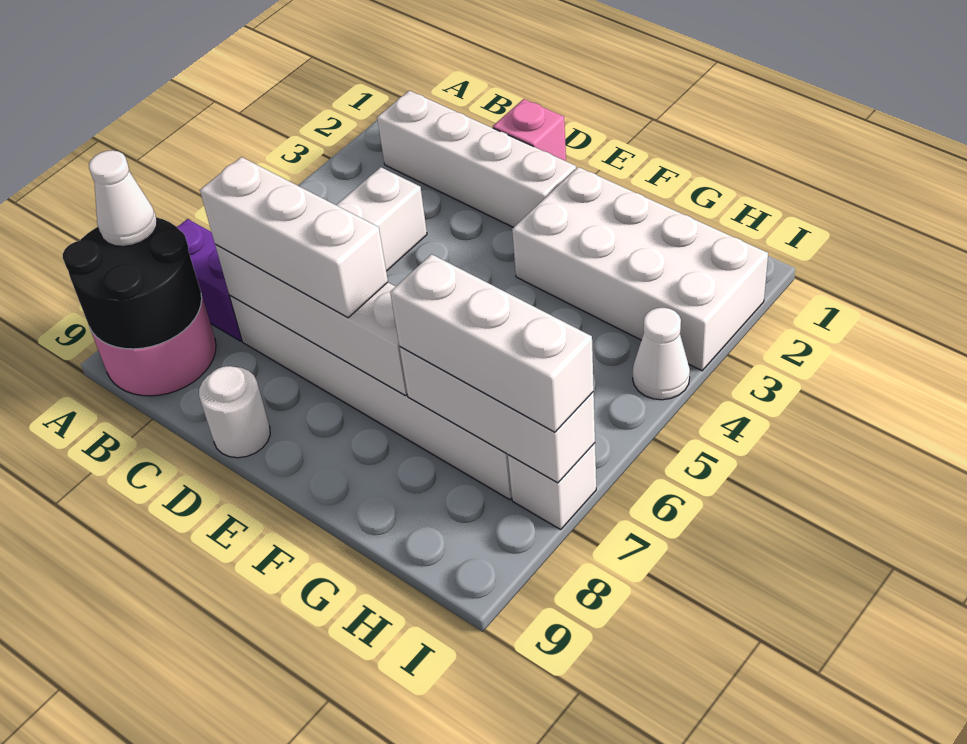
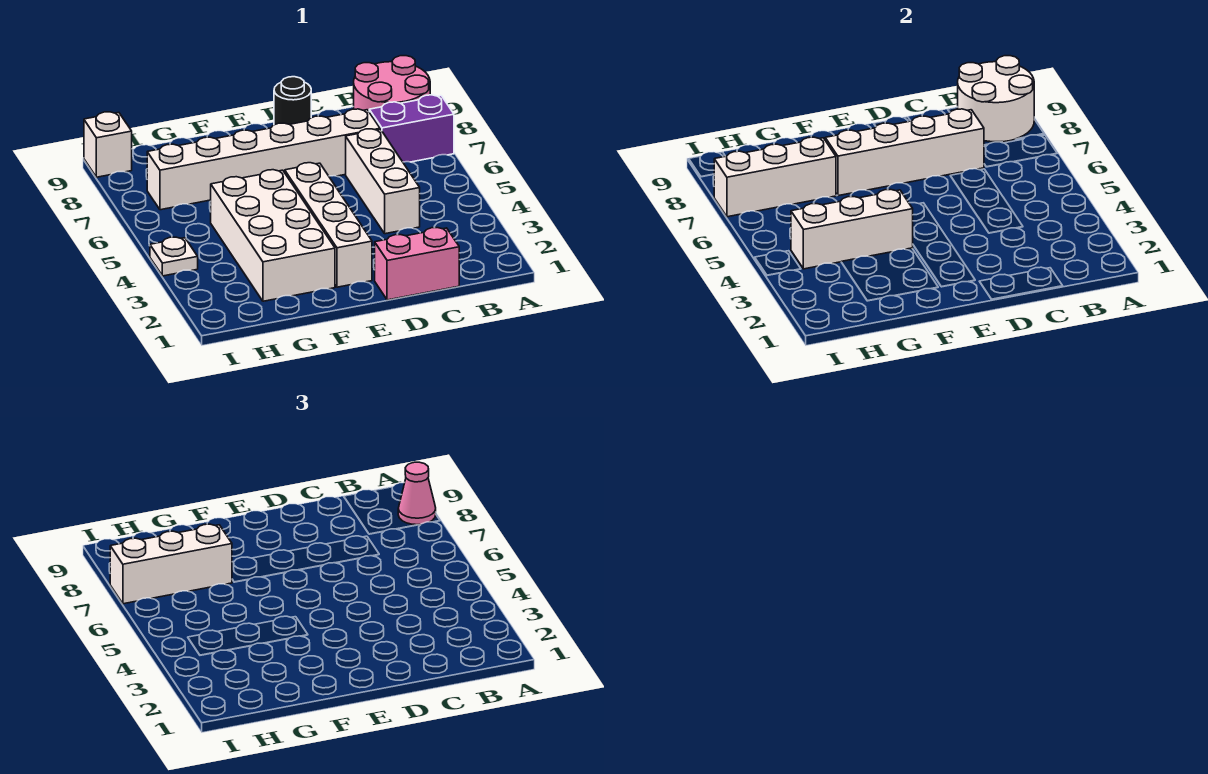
black 2x2 round brick [63,217,202,349] -> white 2x2 round brick [958,56,1034,142]
white 1x1 cone [89,150,157,246] -> pink 1x1 cone [398,462,436,525]
white 1x4 brick [377,91,576,228] -> white 1x4 brick turned to [285,163,372,287]
white 1x3 brick [200,157,388,318] -> white 1x3 brick moved to [791,189,913,269]
pink 1x1 brick [493,99,566,161] -> pink 1x2 brick [375,227,459,300]
white 1x1 round brick [199,366,270,458] -> black 1x1 round brick [274,77,311,125]
white 2x4 brick [512,167,768,371] -> white 2x4 brick turned to [211,170,335,301]
white 1x1 cone [633,308,690,400] -> white 1x1 plate [150,237,198,276]
white 1x1 brick [508,443,596,530] -> white 1x1 brick moved to [84,112,132,177]

